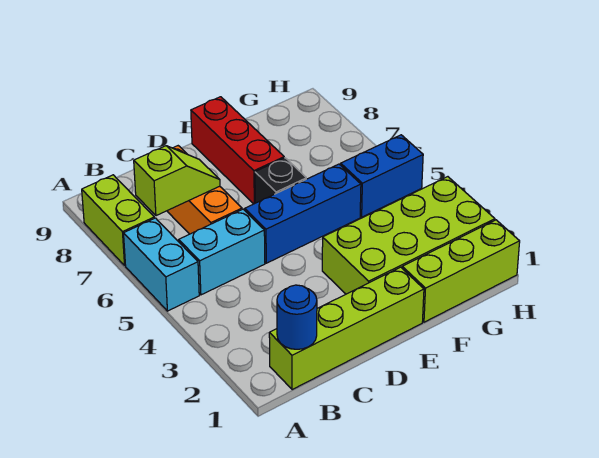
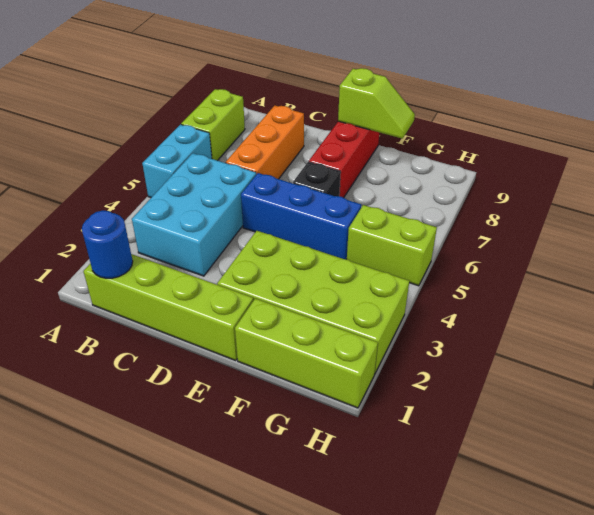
cyan 1x2 brick [179,209,265,295] -> cyan 2x3 brick [132,153,256,276]
lime 1x2 slope [134,146,220,216] -> lime 1x2 slope moved to [338,68,415,139]
blue 1x2 brick [341,135,423,217] -> lime 1x2 brick [347,205,437,286]

